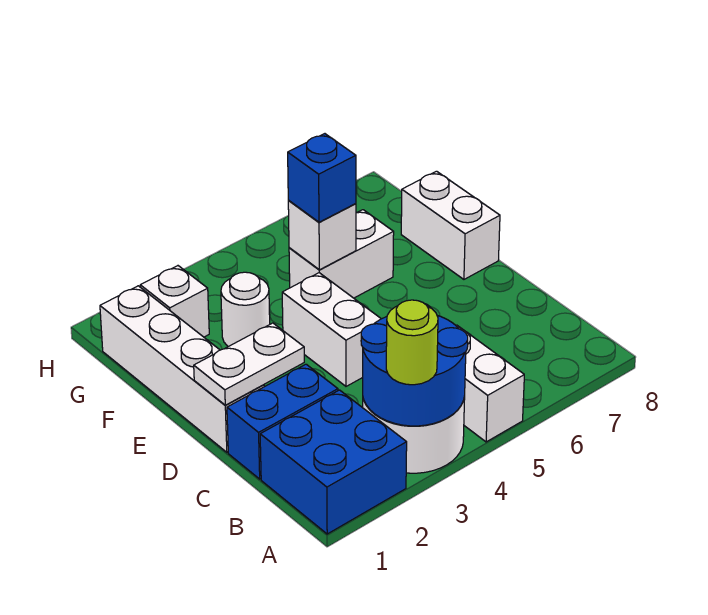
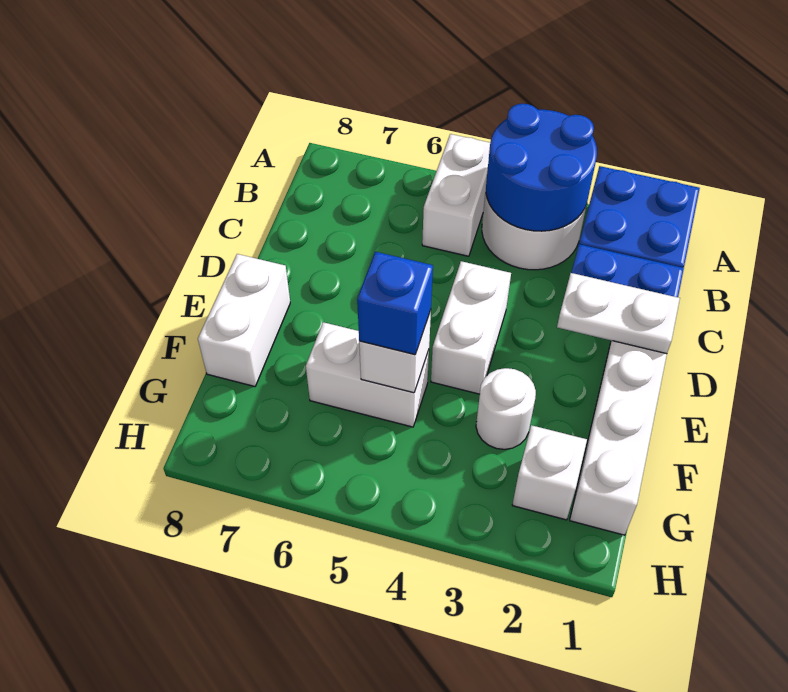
lime 1x1 round brick [386,300,438,385] -> none

